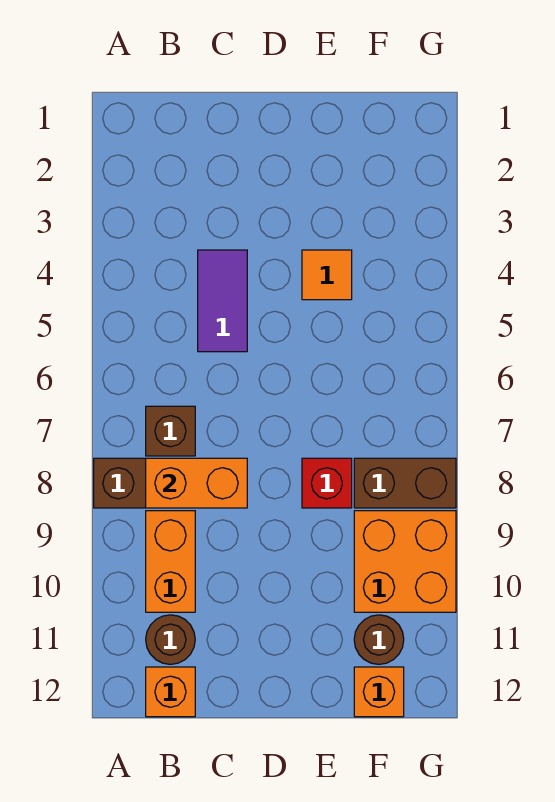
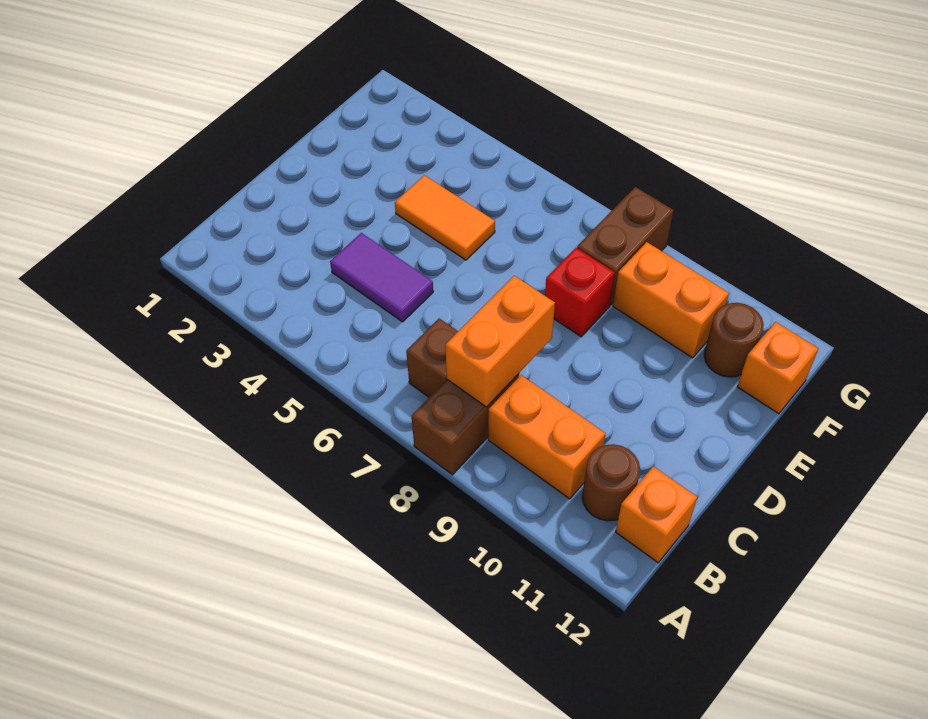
orange 1x1 tile [302,250,352,300] -> orange 1x2 tile [395,175,495,260]
orange 2x2 brick [354,511,456,612] -> orange 1x2 brick [613,242,729,358]

